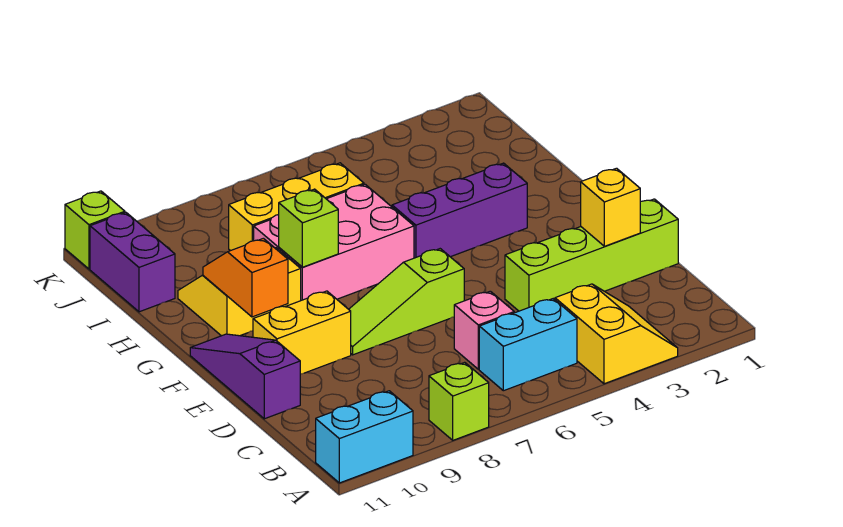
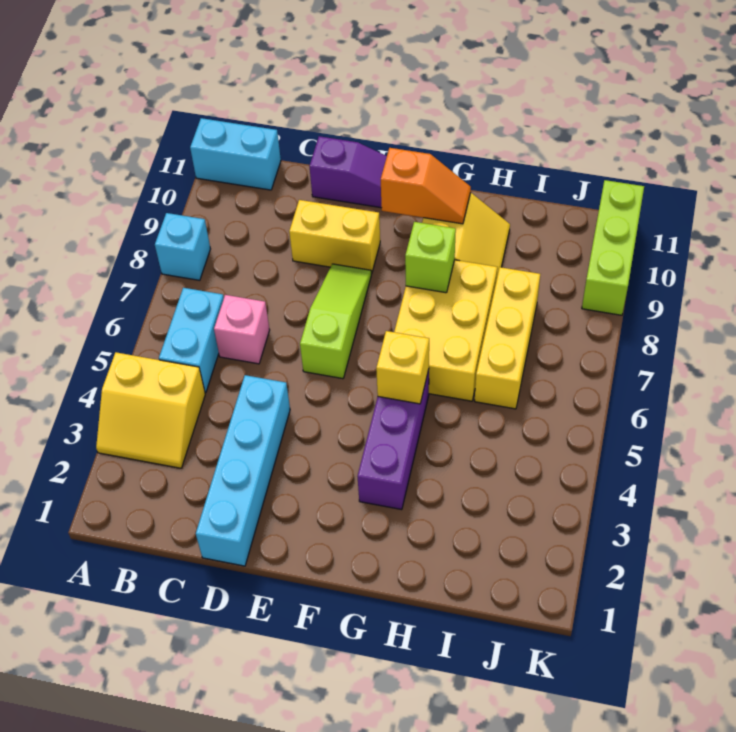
lime 1x1 brick [429,362,489,440] -> cyan 1x1 brick [155,213,210,280]
cyan 1x2 brick [316,391,413,483] -> cyan 1x2 brick turned to [190,118,281,190]
lime 1x4 brick [505,199,678,311] -> cyan 1x4 brick [196,375,290,566]
yellow 1x1 brick [581,168,640,246] -> yellow 1x1 brick moved to [376,331,429,404]
yellow 1x2 brick [253,291,351,374] -> yellow 1x2 brick turned to [289,200,380,274]
pink 2x3 brick [254,184,414,300] -> yellow 2x3 brick [394,260,497,401]
purple 1x2 brick [90,213,175,312] -> none
lime 1x1 brick [65,191,125,269] -> lime 1x3 brick [582,180,644,315]

